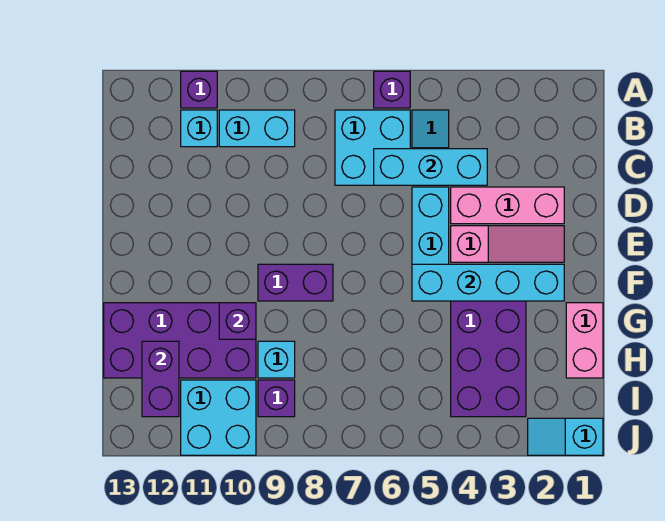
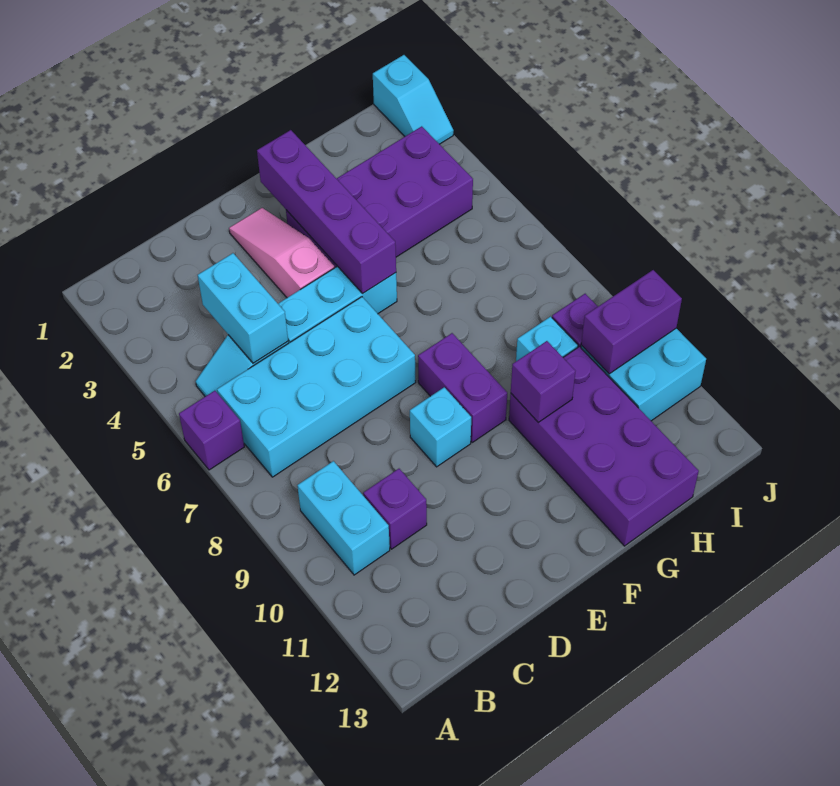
purple 1x1 brick [181,71,217,108] -> purple 1x1 brick moved to [363,469,427,549]
cyan 2x2 brick [335,110,410,185] -> cyan 2x4 brick [217,297,416,477]
cyan 1x1 brick [181,110,217,147] -> cyan 1x1 brick moved to [410,387,471,467]
cyan 1x3 brick [374,149,487,185] -> cyan 1x2 brick [198,253,288,363]
pink 1x3 brick [451,187,564,224] -> none
cyan 1x4 brick [412,264,564,301] -> purple 1x4 brick [257,130,396,293]
pink 1x2 brick [566,303,603,378] -> none
purple 1x2 brick [142,341,179,417] -> purple 1x2 brick moved to [581,270,682,374]

